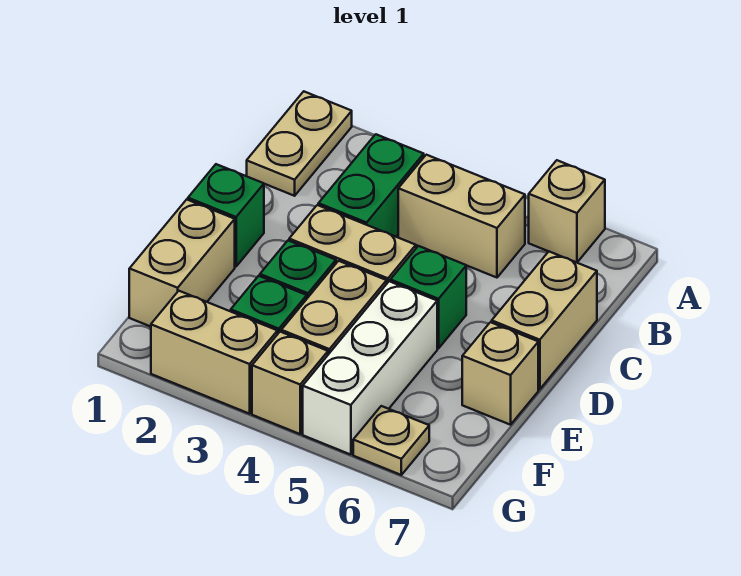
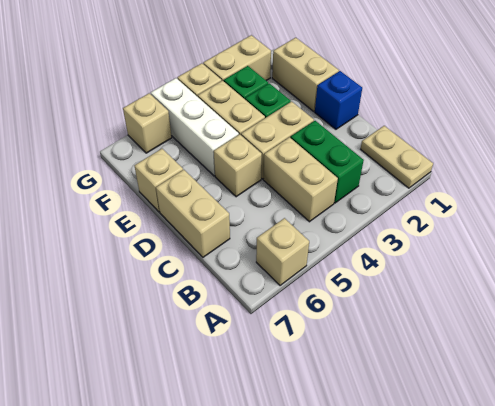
tan 1x2 brick [398,155,525,278] -> tan 1x2 brick turned to [263,137,338,222]
green 1x1 brick [188,164,264,267] -> blue 1x1 brick [315,71,362,129]
green 1x1 brick [390,246,466,348] -> tan 1x1 brick [214,134,262,197]
tan 1x1 plate [353,406,429,475] -> tan 1x1 brick [123,93,172,153]

